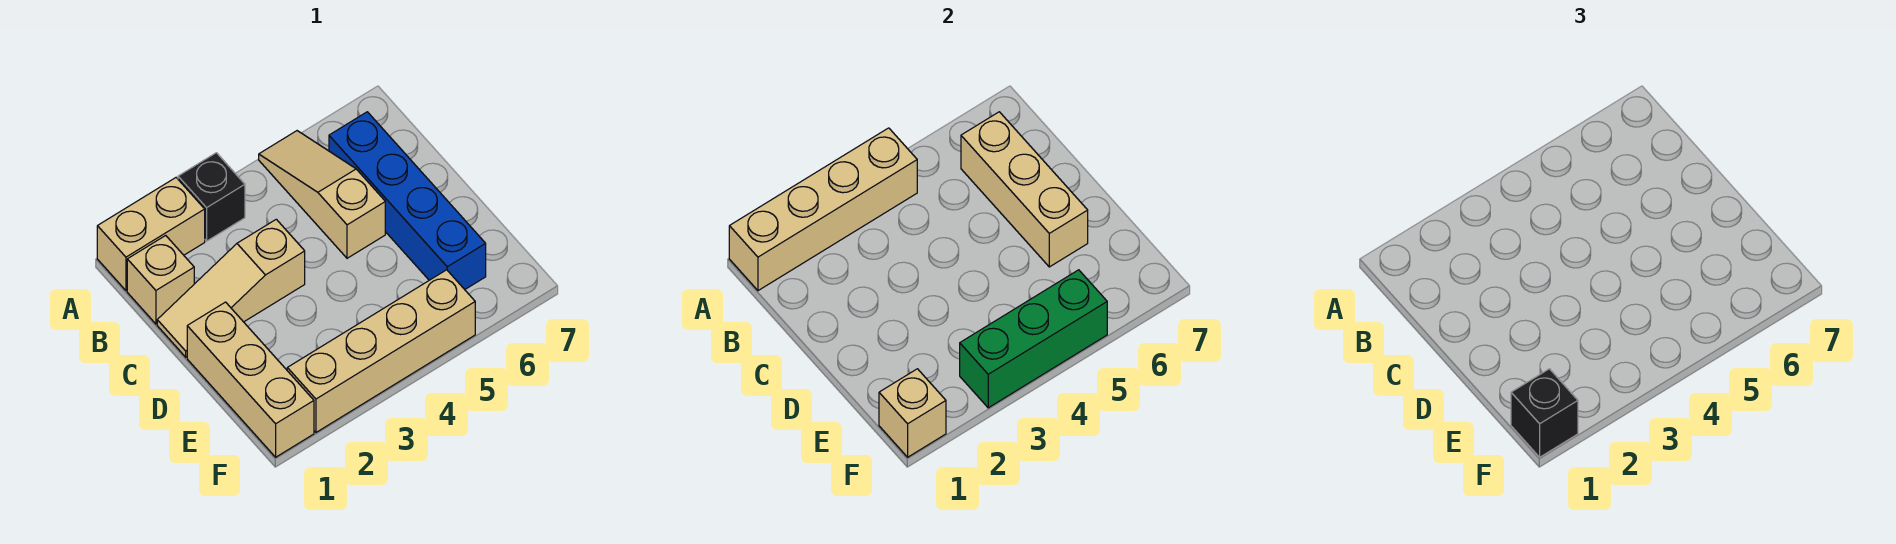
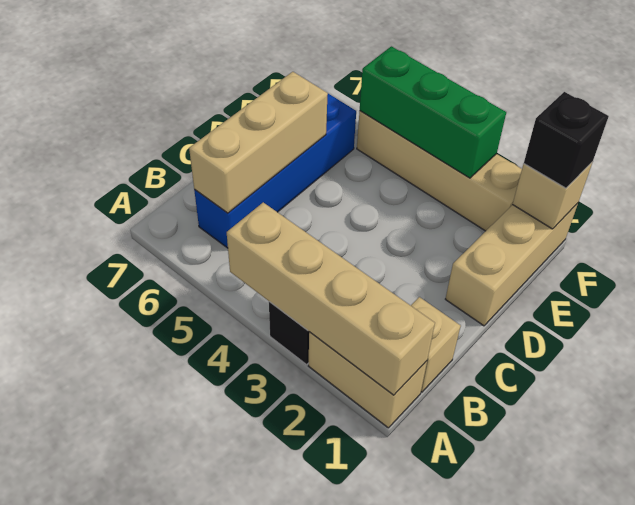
tan 1x3 slope [259,131,385,258] -> none
tan 1x3 slope [157,219,305,357] -> none

